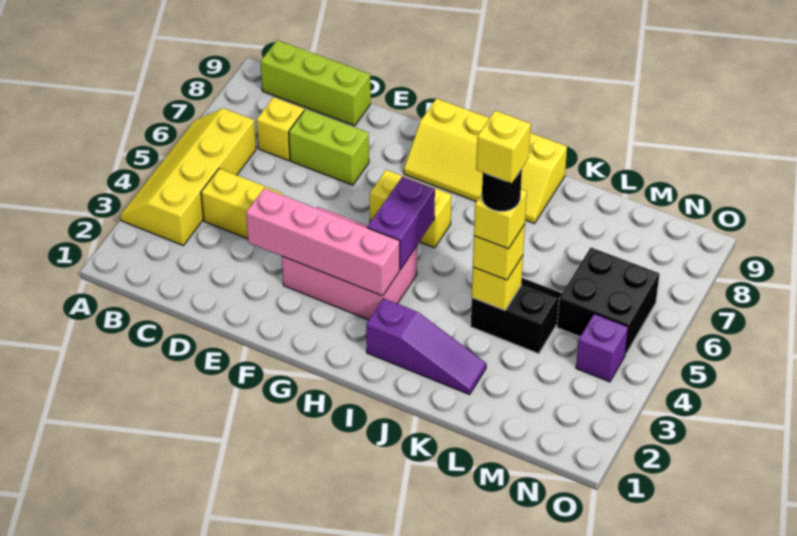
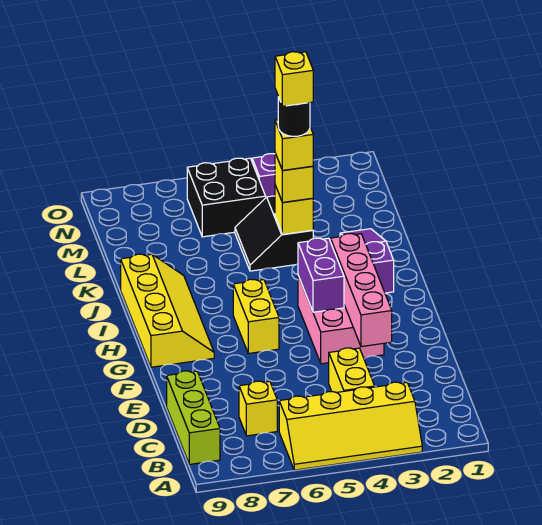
lime 1x2 brick [289,109,369,185] -> none
purple 1x2 brick [367,177,435,269] -> purple 1x2 brick turned to [298,238,344,312]

